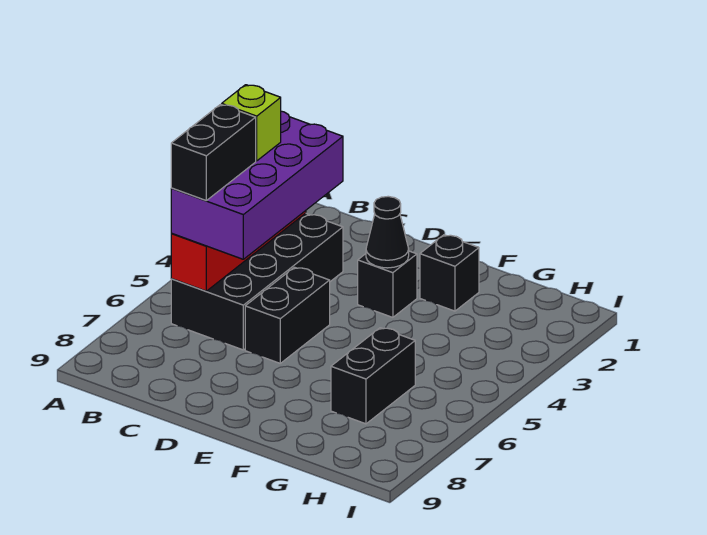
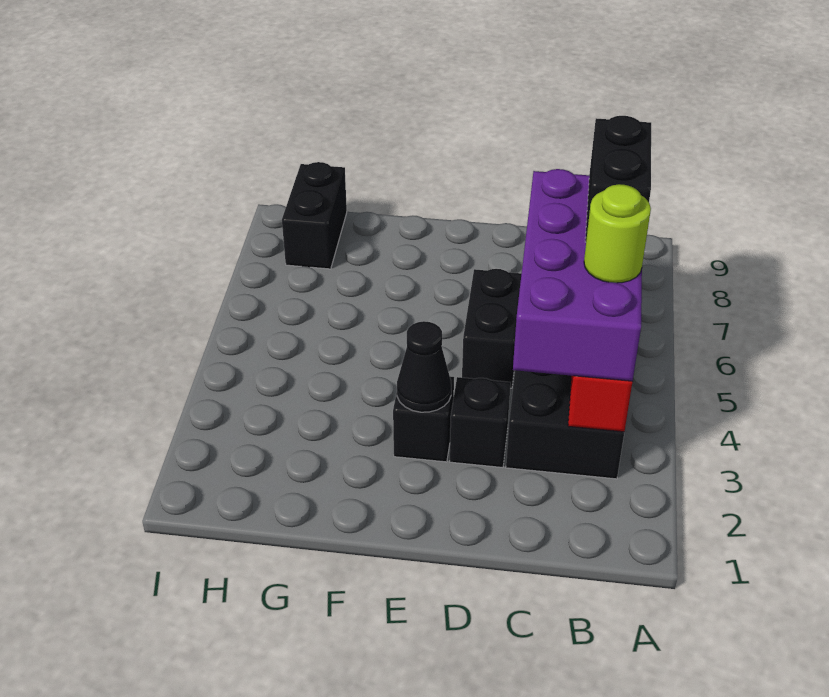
lime 1x1 brick [222,85,281,161] -> lime 1x1 round brick [584,184,651,283]
black 1x1 brick [420,235,479,311] -> black 1x1 brick moved to [450,377,511,468]
black 1x2 brick [331,328,415,424] -> black 1x2 brick moved to [282,162,347,269]

